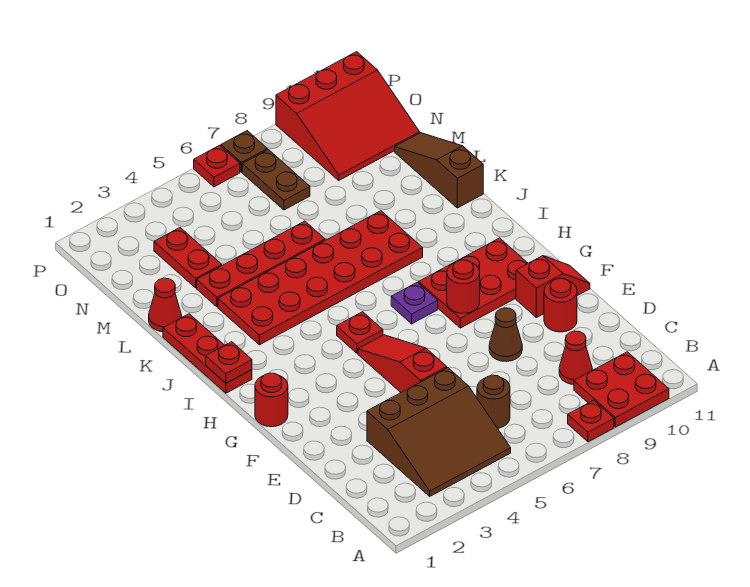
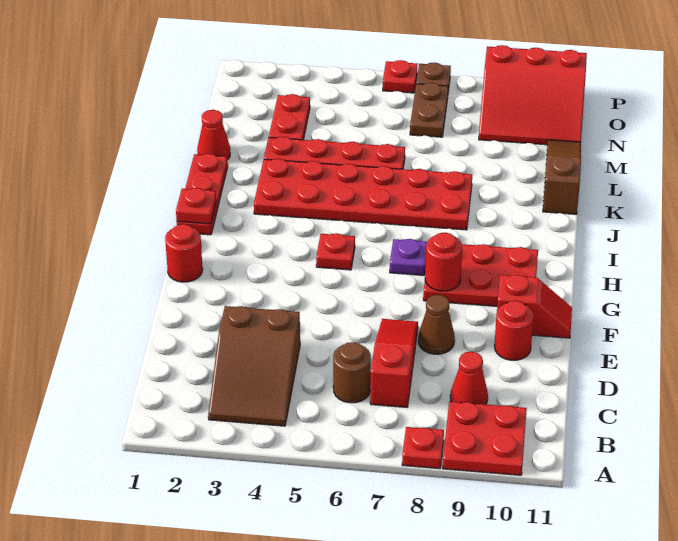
brown 3x3 slope [367,368,511,496] -> brown 2x3 slope [208,306,300,426]
red 1x3 slope [358,335,447,392] -> red 1x3 slope moved to [370,319,418,407]

